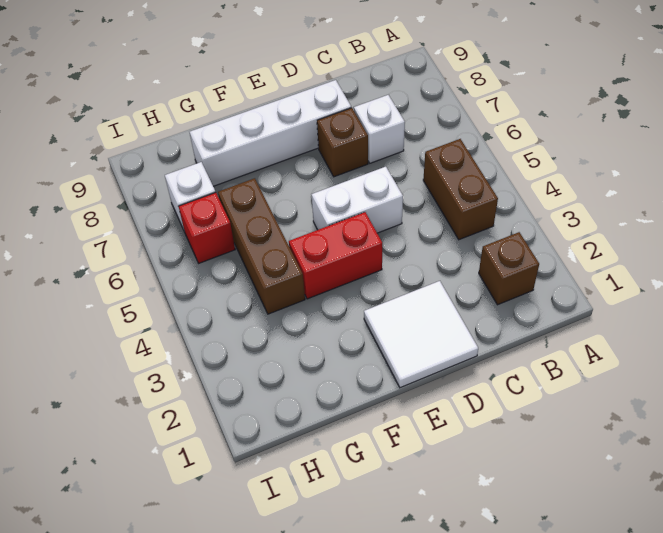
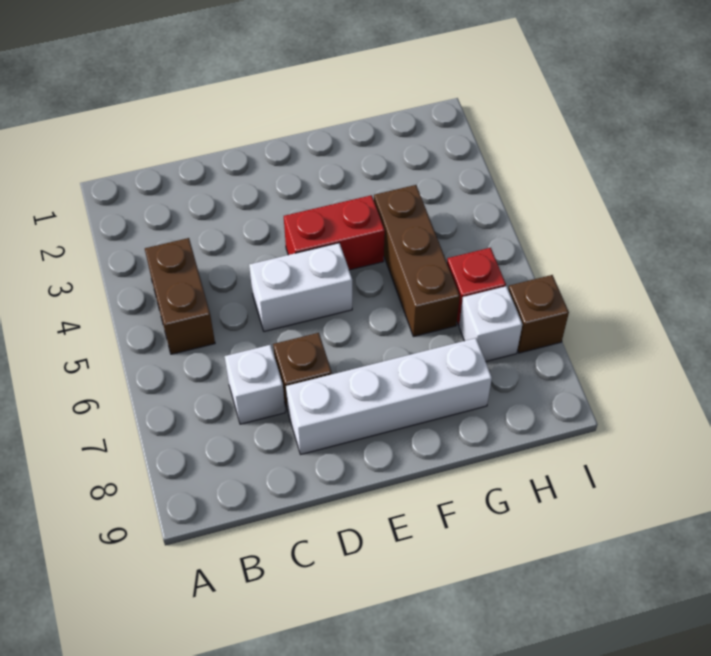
brown 1x1 brick [479,232,539,305] -> brown 1x1 brick moved to [508,275,569,353]
white 2x2 tile [364,281,478,388] -> none

